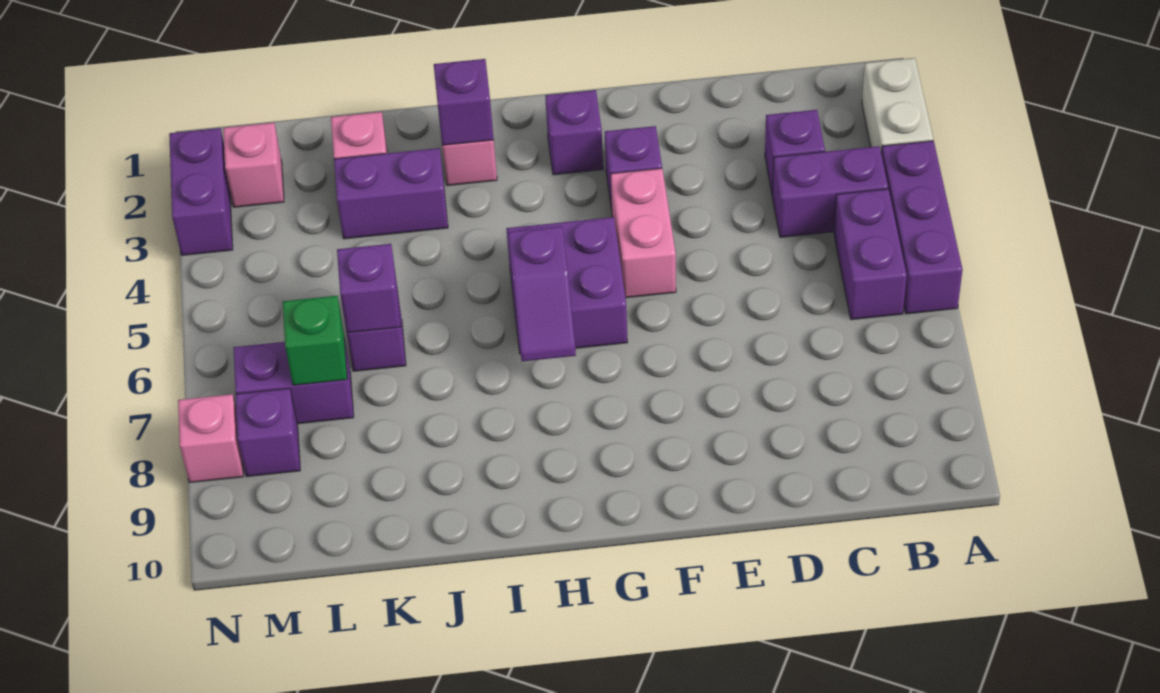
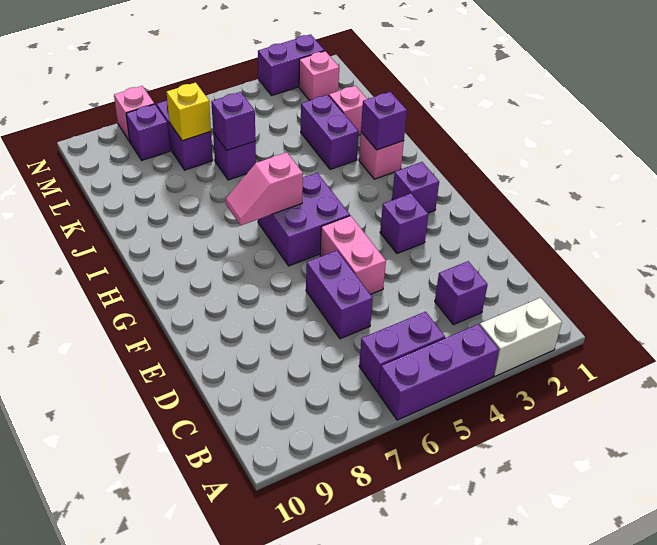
purple 1x2 brick [772,146,888,237] -> purple 1x2 brick moved to [306,250,373,339]
pink 1x2 brick [611,168,676,298] -> pink 1x2 brick turned to [320,216,386,294]
purple 1x2 slope [508,226,576,361] -> pink 1x2 slope [226,152,303,226]
green 1x1 brick [283,296,347,385] -> yellow 1x1 brick [166,82,211,141]

